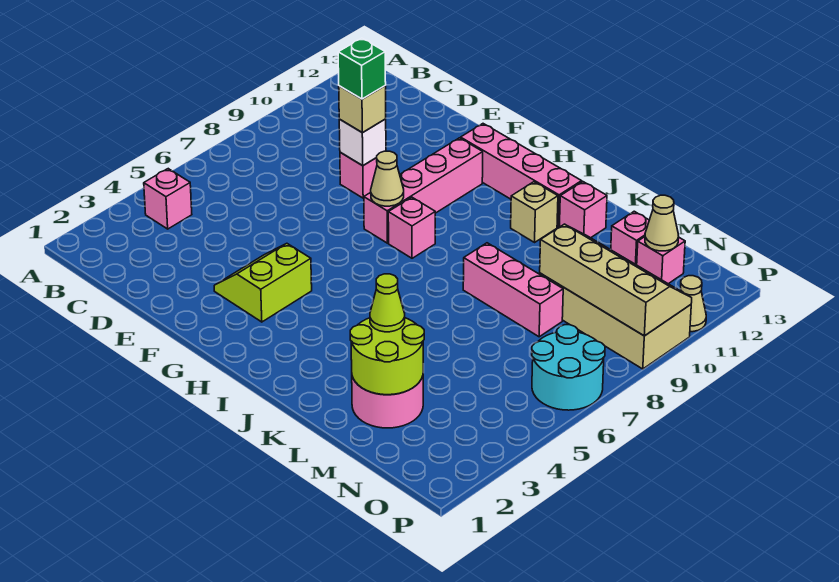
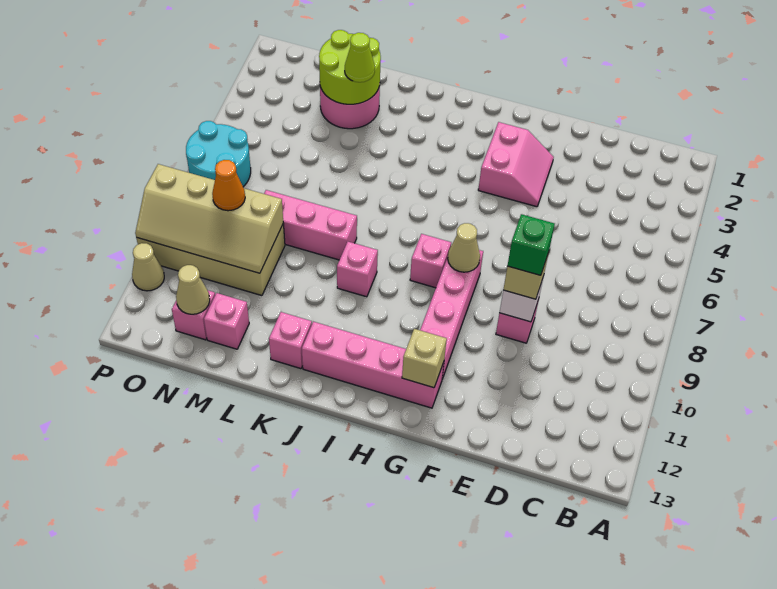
pink 1x1 brick [144,169,192,229] -> pink 1x1 brick moved to [337,242,378,297]
lime 2x2 slope [214,243,312,322] -> pink 2x2 slope [478,122,554,207]
tan 1x1 brick [511,182,558,242] -> tan 1x1 brick moved to [402,329,447,388]
none -> orange 1x1 cone [212,160,245,211]

